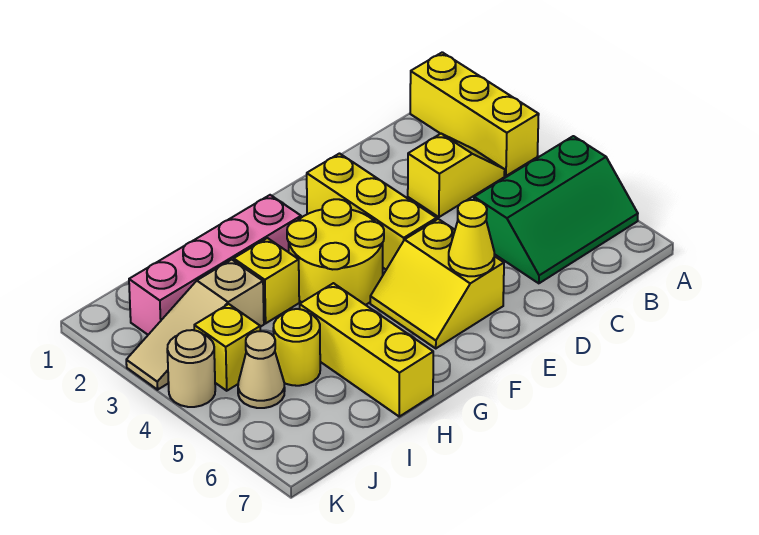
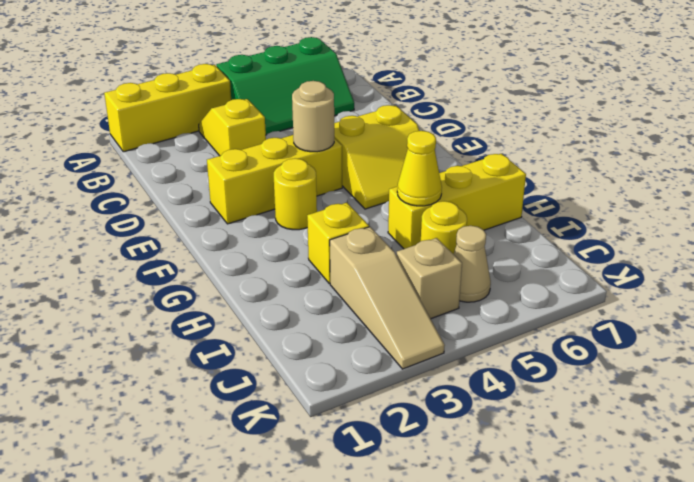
green 2x3 slope [474,136,638,283] -> green 2x3 slope turned to [216,37,354,135]
yellow 1x1 cone [449,200,494,276] -> yellow 1x1 cone moved to [397,131,442,206]
yellow 2x2 round brick [287,199,384,305] -> yellow 1x1 round brick [274,158,317,230]
pink 1x4 brick [129,195,301,335] -> none
yellow 1x1 brick [194,304,260,391] -> tan 1x1 brick [397,238,462,319]
tan 1x1 round brick [167,330,215,407] -> tan 1x1 round brick moved to [292,81,334,152]

